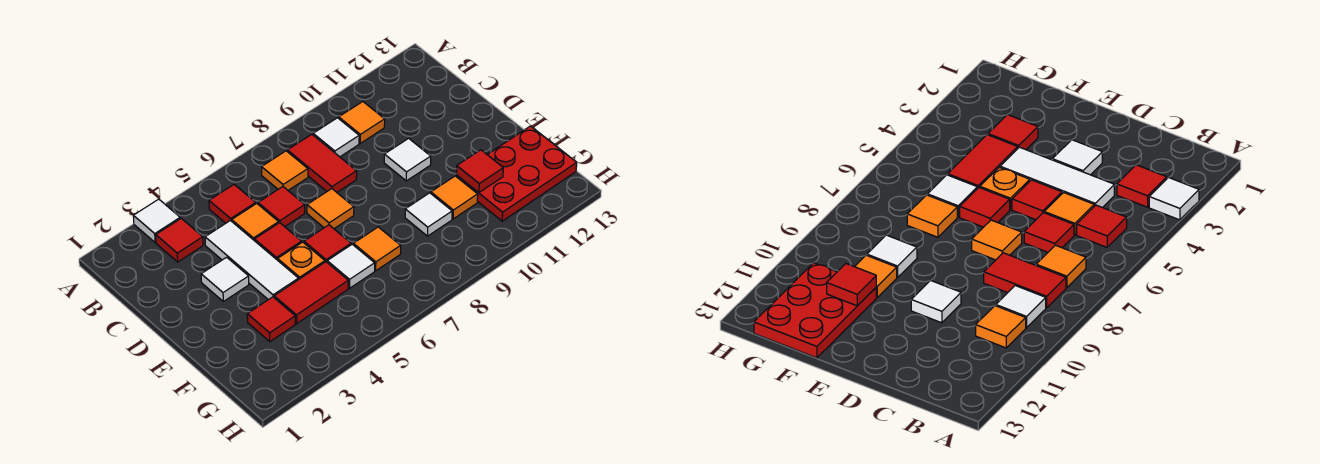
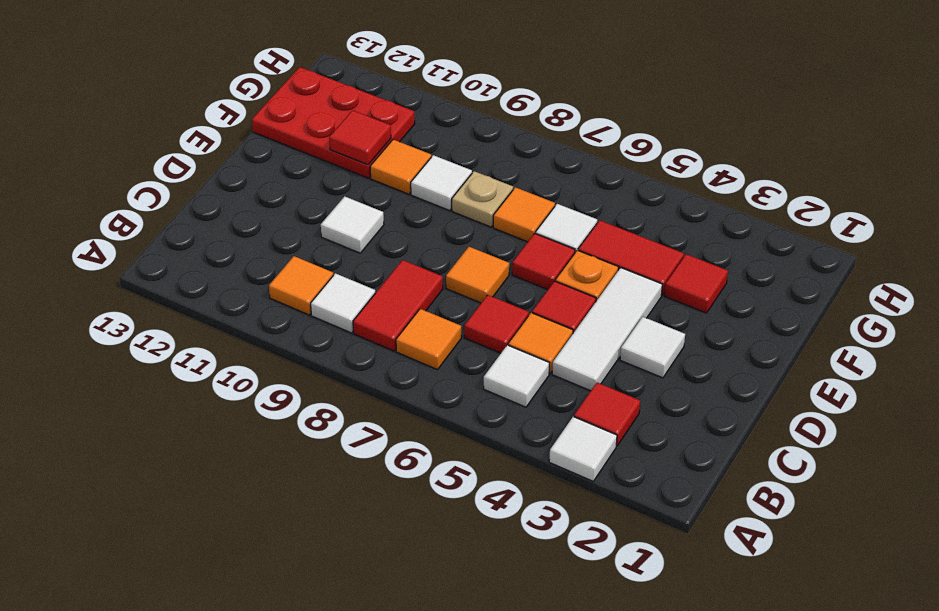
red 1x1 tile [209,185,256,223] -> white 1x1 tile [484,345,549,407]
none -> tan 1x1 plate [452,171,513,227]

